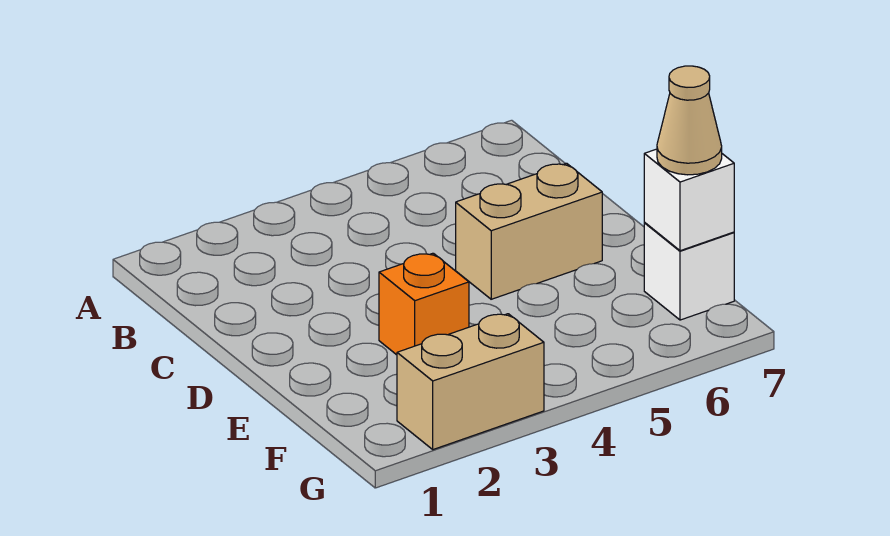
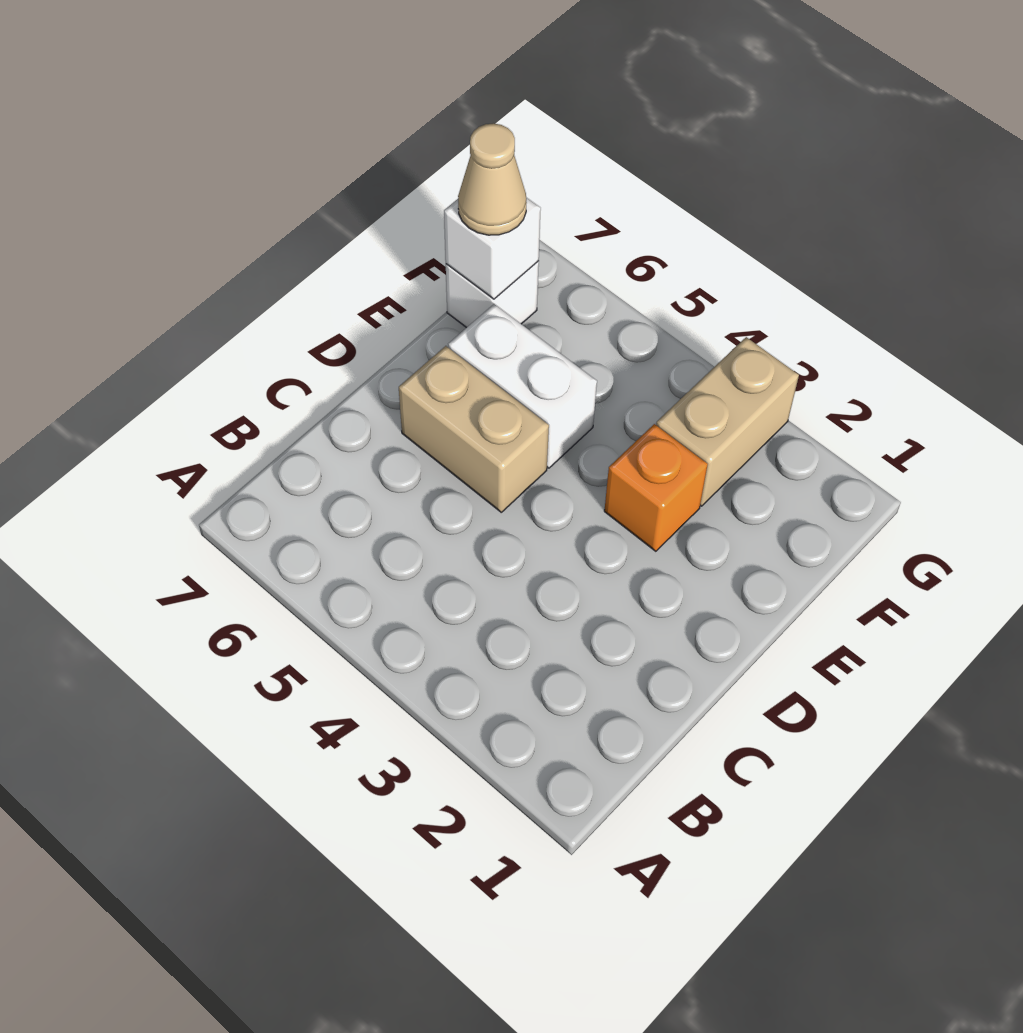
none -> white 1x2 brick [448,304,597,468]
tan 1x2 brick [397,314,544,450] -> tan 1x2 brick turned to [656,337,799,506]

